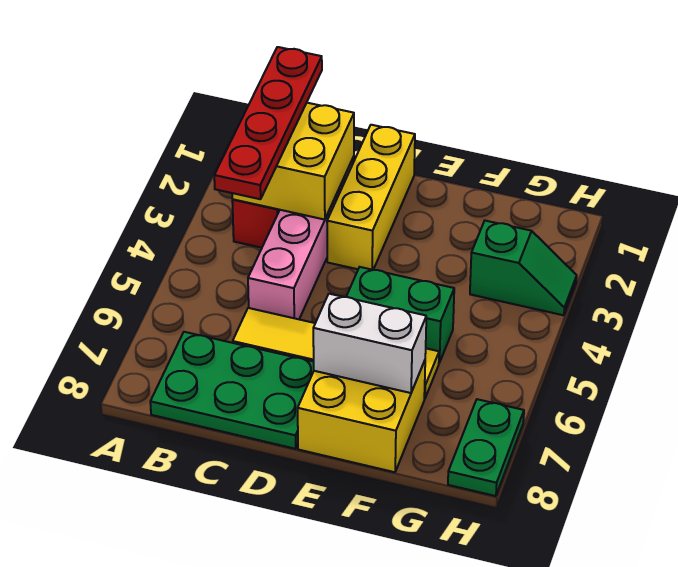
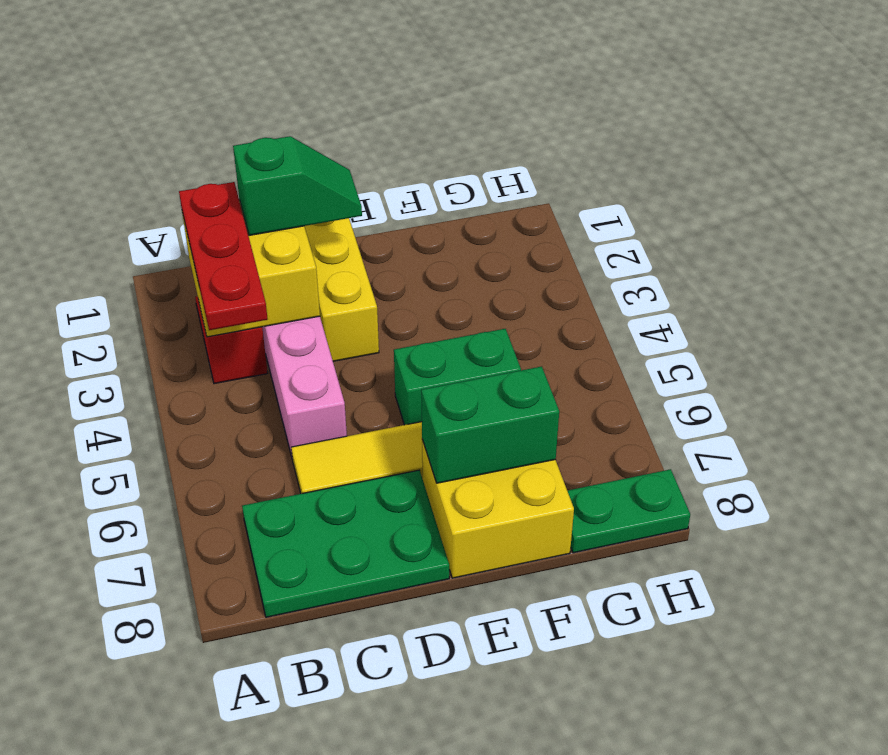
red 1x4 plate [214,47,322,199] -> red 1x3 plate [179,182,268,330]
white 1x2 brick [313,294,426,393] -> green 1x2 brick [421,366,559,483]
green 1x2 slope [470,221,577,315] -> green 1x2 slope moved to [233,136,362,235]
green 1x2 plate [448,399,524,496] -> green 1x2 plate turned to [567,469,690,553]

